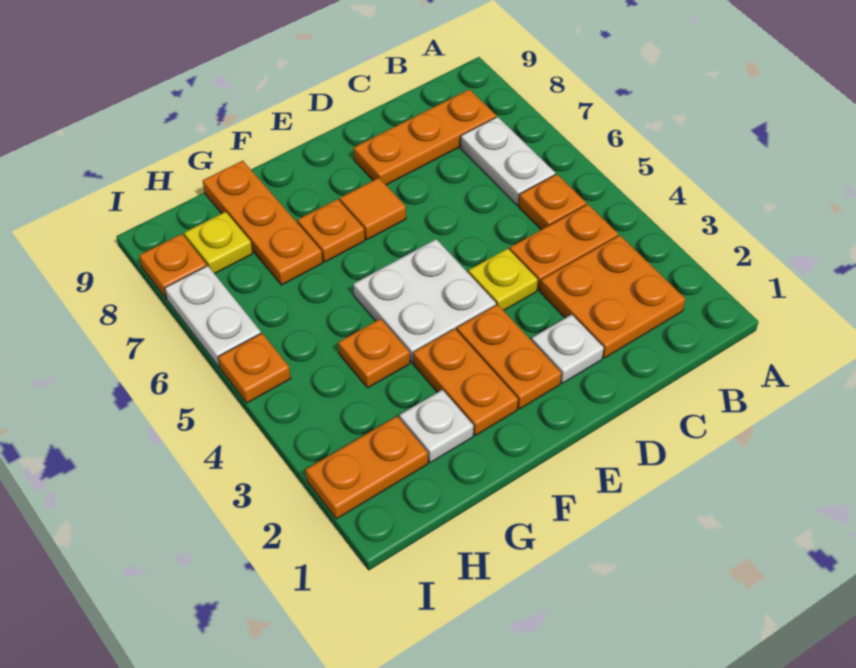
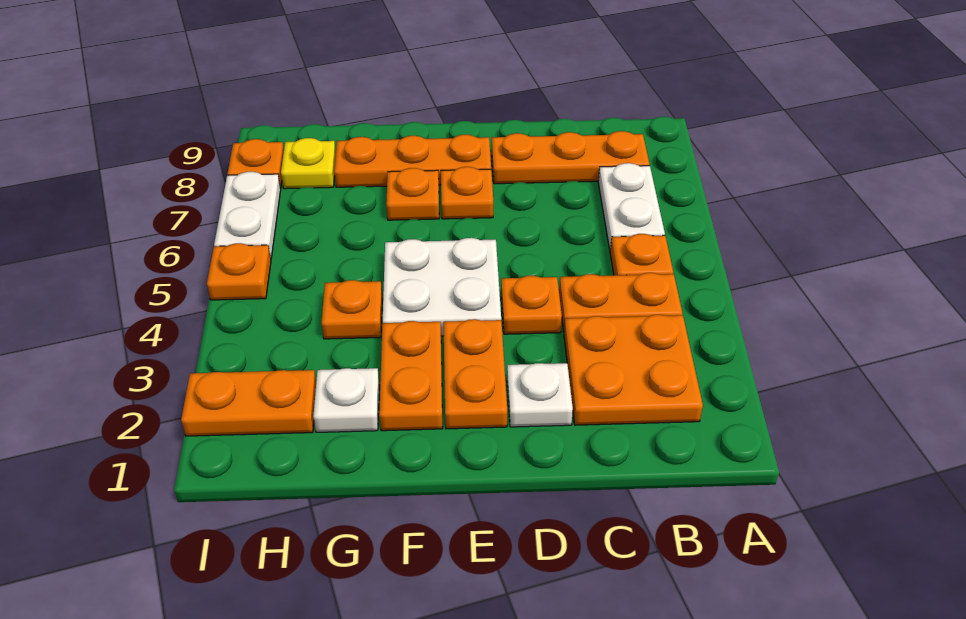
yellow 1x1 plate [468,248,538,311] -> orange 1x1 plate [501,276,562,334]
orange 1x1 tile [340,178,406,240] -> orange 1x1 plate [441,167,493,219]
orange 1x3 plate [203,161,322,285] -> orange 1x3 plate turned to [334,135,491,187]

